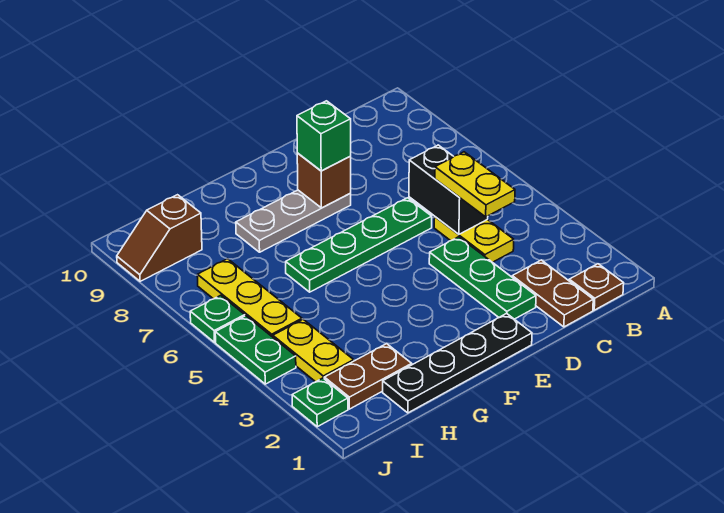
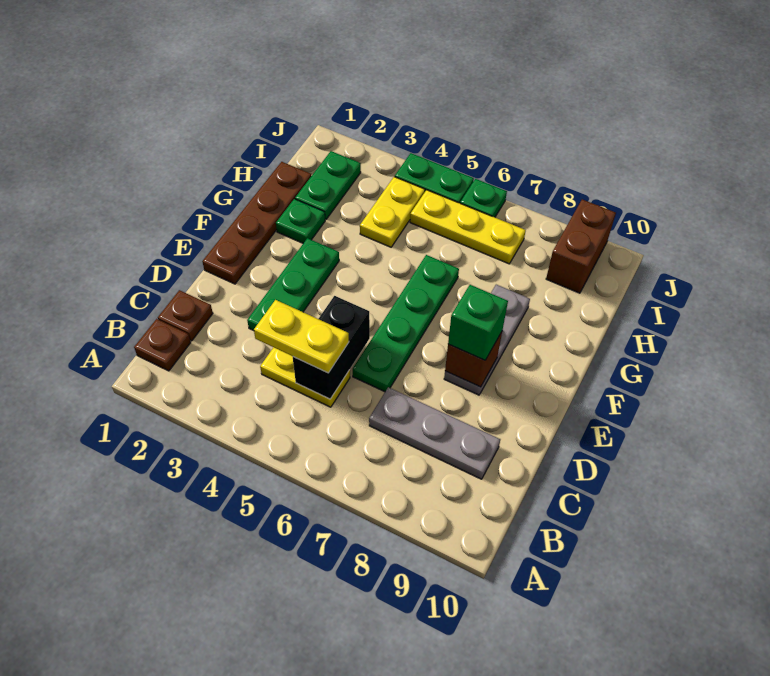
brown 1x2 plate [512,260,593,327] -> brown 1x1 plate [158,290,213,341]
black 1x2 brick [409,145,488,234] -> black 1x2 brick turned to [293,296,370,399]
none -> grey 1x3 plate [369,387,500,479]
green 1x3 plate [429,237,536,319] -> green 1x3 plate turned to [247,238,339,331]
black 1x4 plate [383,313,532,413] -> brown 1x4 plate [202,162,311,284]
brown 1x2 plate [324,344,412,409] -> green 1x2 plate [295,151,361,220]
yellow 1x2 plate [273,319,354,382] -> yellow 1x2 plate turned to [360,177,425,247]
brown 1x2 slope [117,195,202,281] -> brown 1x2 brick [546,199,616,293]
green 1x1 plate [292,378,348,427] -> green 1x1 plate moved to [276,199,325,243]

